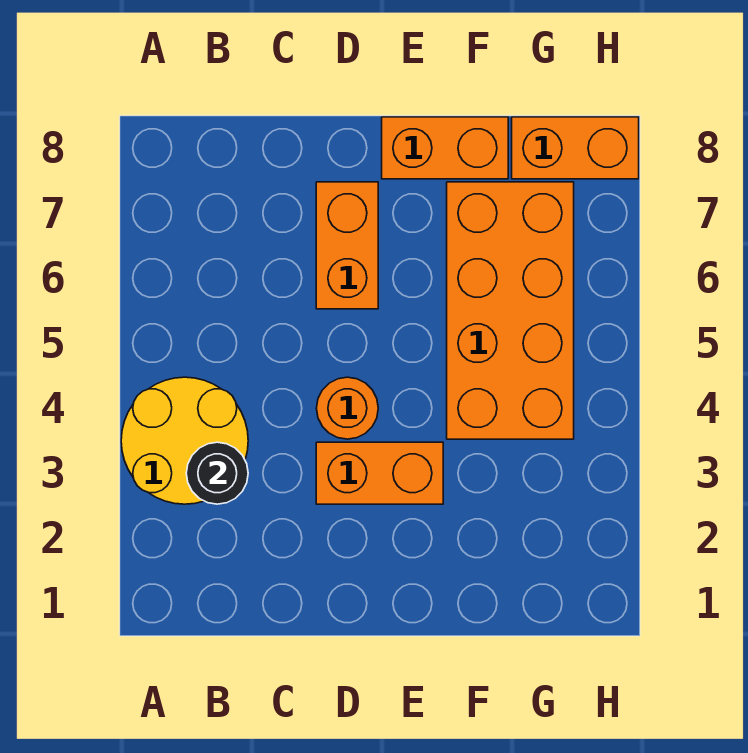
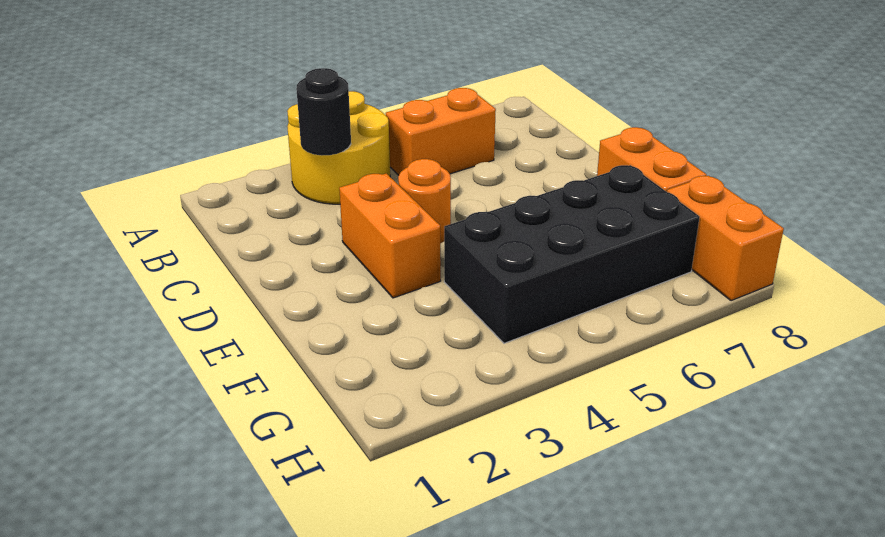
orange 1x2 brick [316,182,378,309] -> orange 1x2 brick moved to [386,88,496,175]
orange 2x4 brick [447,182,574,439] -> black 2x4 brick [444,165,700,343]

